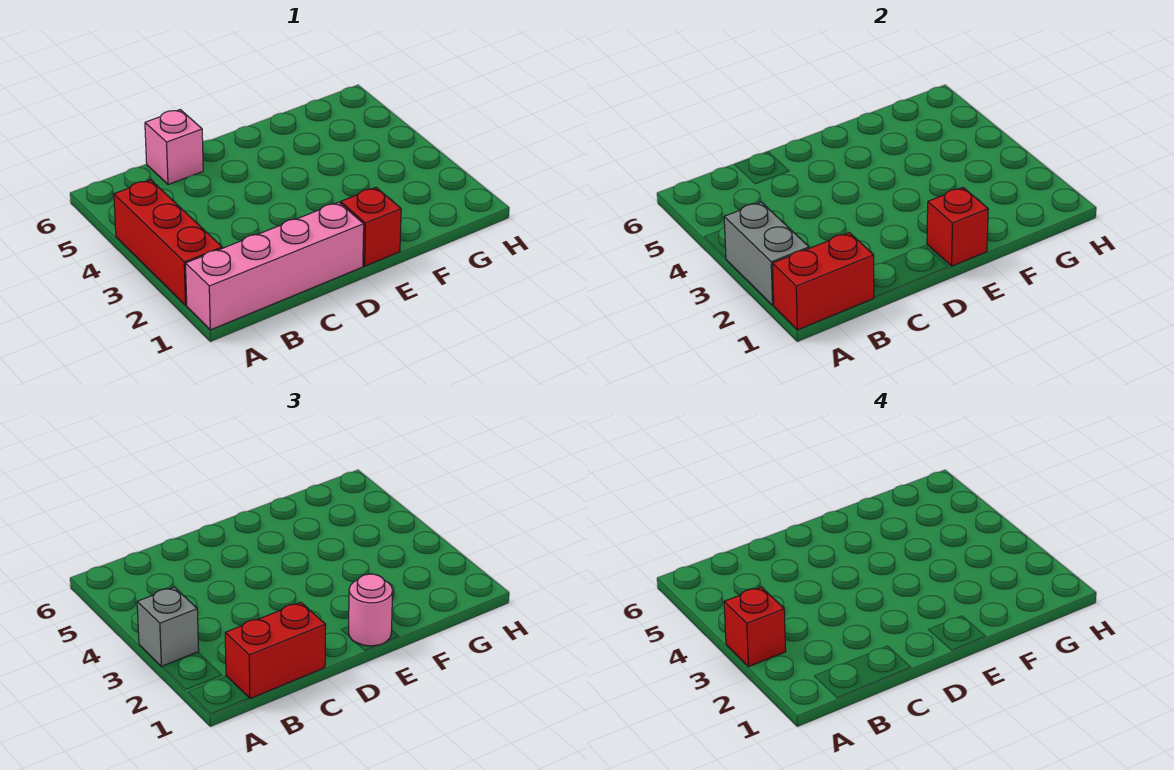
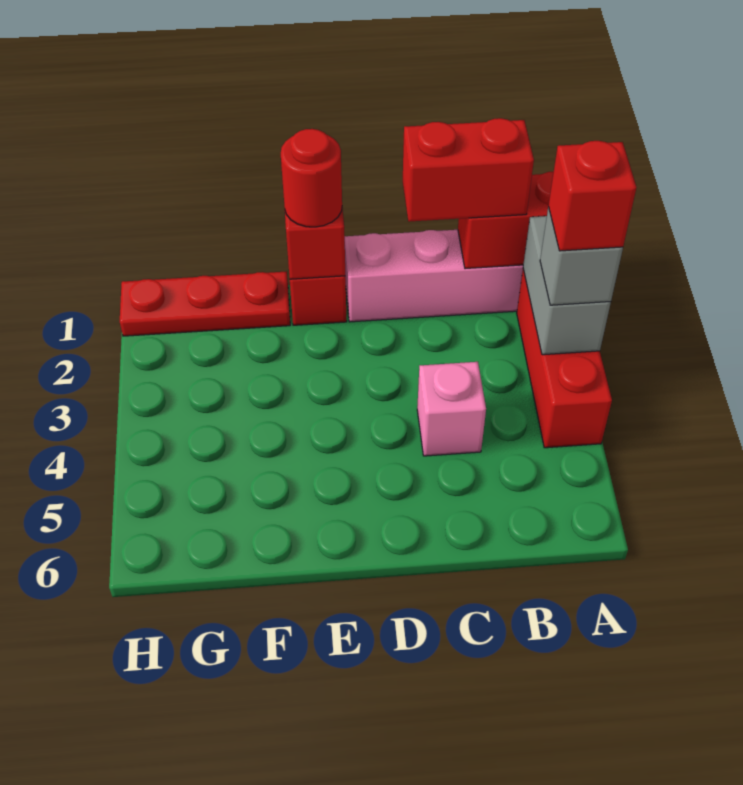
pink 1x1 brick [145,110,203,185] -> pink 1x1 brick moved to [417,362,486,456]
pink 1x1 round brick [349,574,393,646] -> red 1x1 round brick [281,129,342,227]
none -> red 1x3 plate [120,271,290,336]

